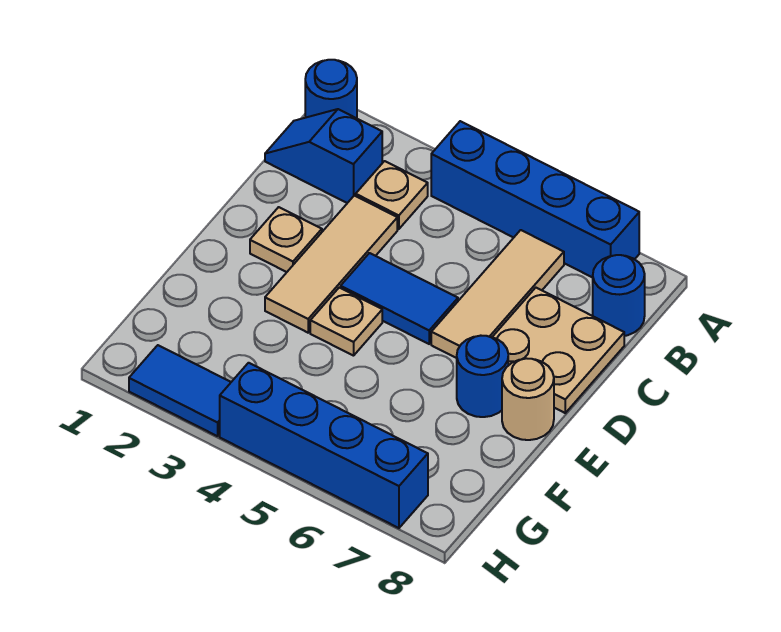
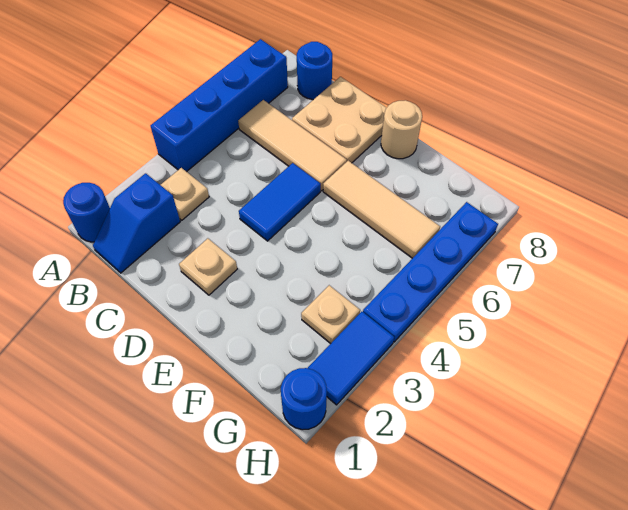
tan 1x3 tile [265,196,397,333] -> tan 1x3 tile moved to [323,161,440,258]
tan 1x1 plate [310,288,382,356] -> tan 1x1 plate moved to [301,285,360,344]
blue 1x1 round brick [457,336,508,417] -> blue 1x1 round brick moved to [281,368,327,430]
blue 1x4 brick [220,363,428,528] -> blue 1x4 plate [363,202,498,342]

